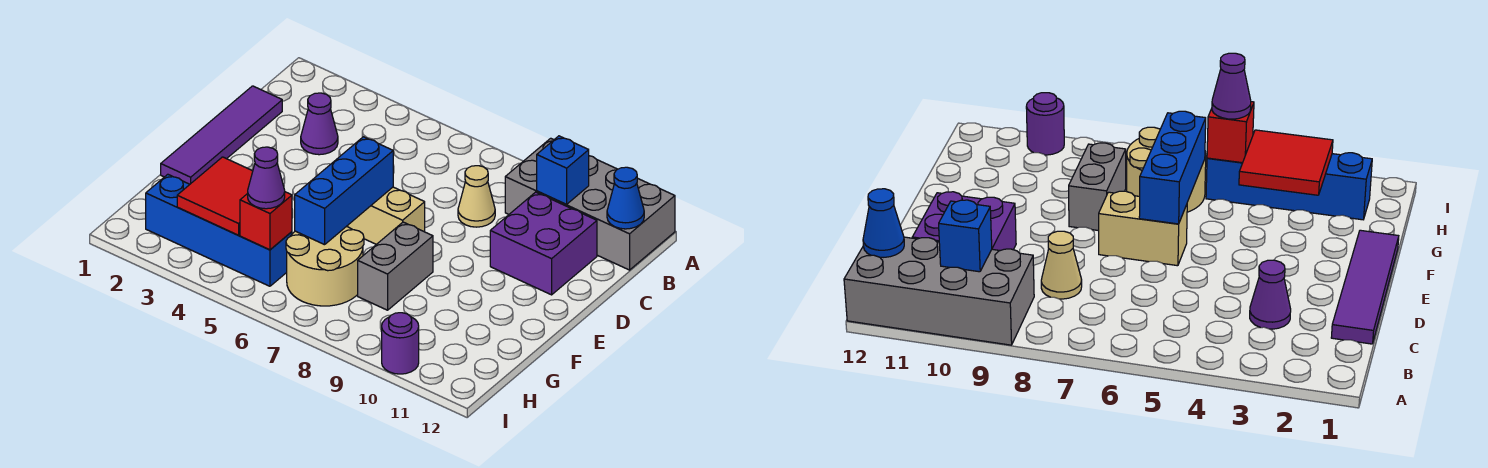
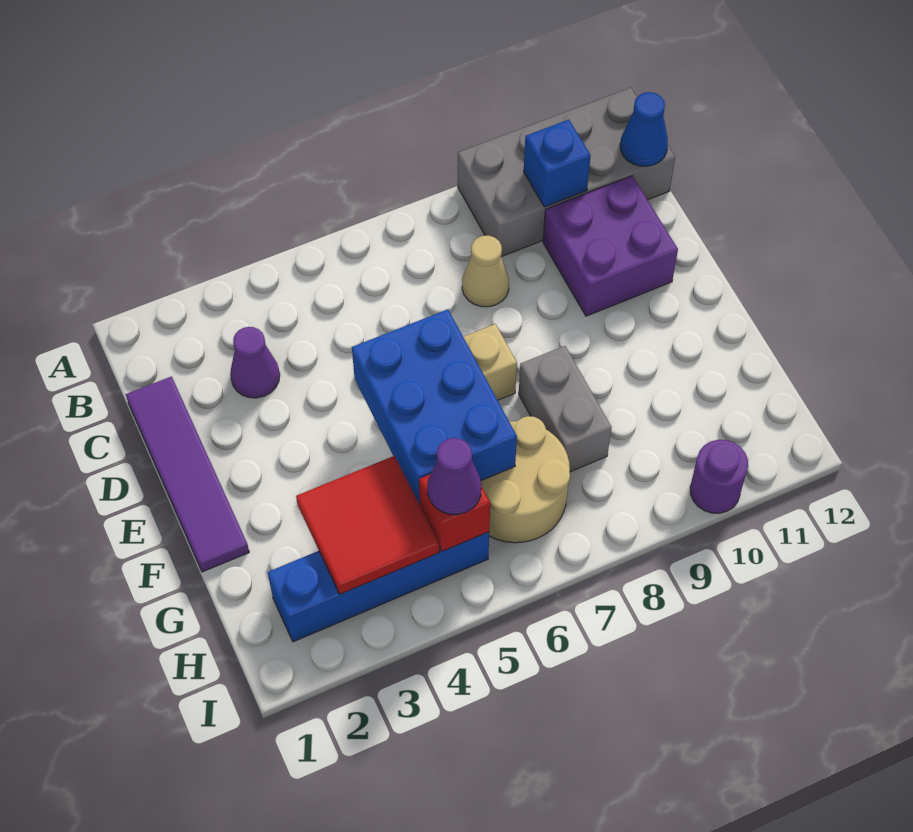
blue 1x3 brick [295,137,393,245] -> blue 2x3 brick [352,309,517,505]

